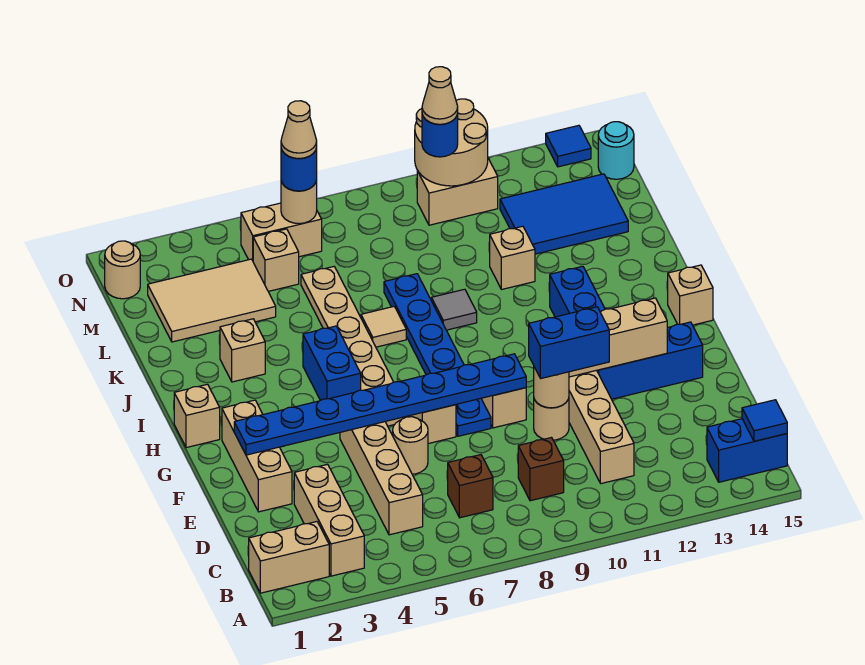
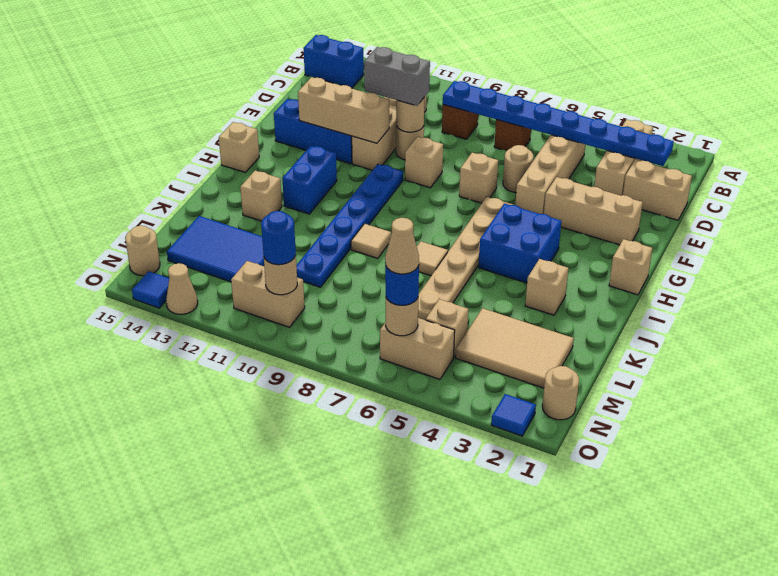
tan 1x2 brick [249,522,329,593] -> tan 1x2 brick moved to [623,160,692,220]
blue 1x1 tile [742,400,787,441] -> blue 1x1 tile moved to [491,394,536,436]
tan 1x3 brick [222,400,292,512] -> tan 1x3 brick turned to [544,177,643,245]
blue 1x2 brick [529,307,609,378] -> grey 1x2 brick [364,47,430,106]
blue 1x8 plate [234,354,526,455] -> blue 1x8 plate moved to [443,81,674,166]
blue 1x6 plate [384,274,491,436] -> blue 1x6 plate moved to [296,164,403,287]
blue 1x2 brick [303,326,361,400] -> blue 2x2 brick [478,203,561,283]
grey 1x1 tile [431,289,477,330] -> tan 1x1 tile [351,224,391,259]
tan 1x1 brick [490,226,535,290] -> tan 1x1 brick moved to [240,171,282,221]
tan 2x2 round brick [415,99,488,186] -> tan 1x1 round brick [264,255,297,295]
tan 1x1 cone [422,67,458,124] -> tan 1x1 cone moved to [166,263,198,314]
cyan 1x1 round brick [598,122,634,179] -> tan 1x1 round brick [125,226,160,276]

